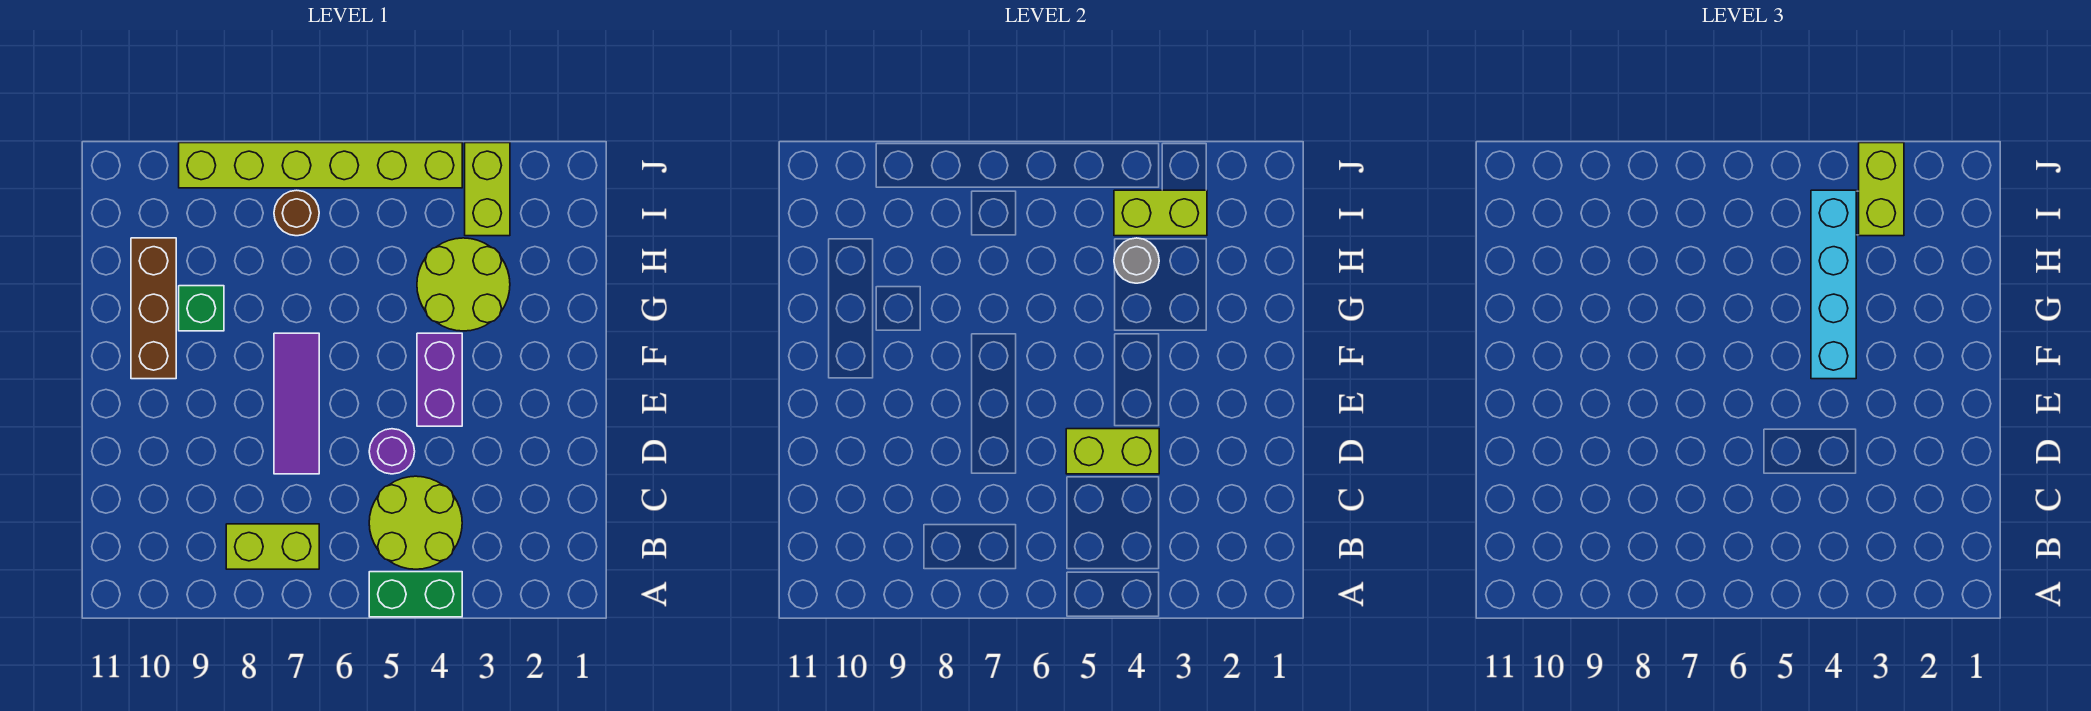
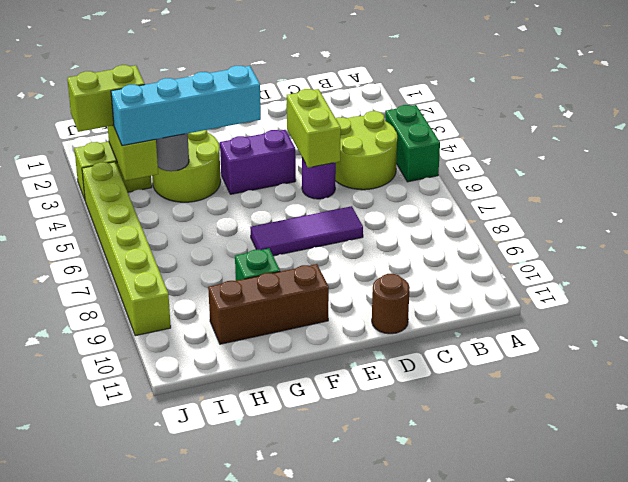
lime 1x2 brick [226,524,319,569] -> none
brown 1x1 round brick [274,190,319,236] -> brown 1x1 round brick moved to [372,274,410,334]

